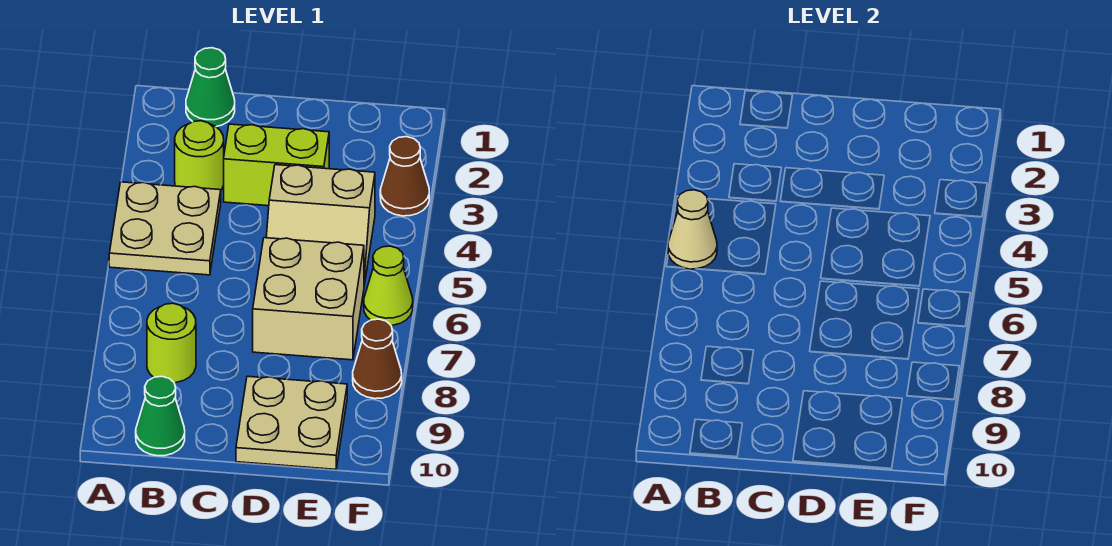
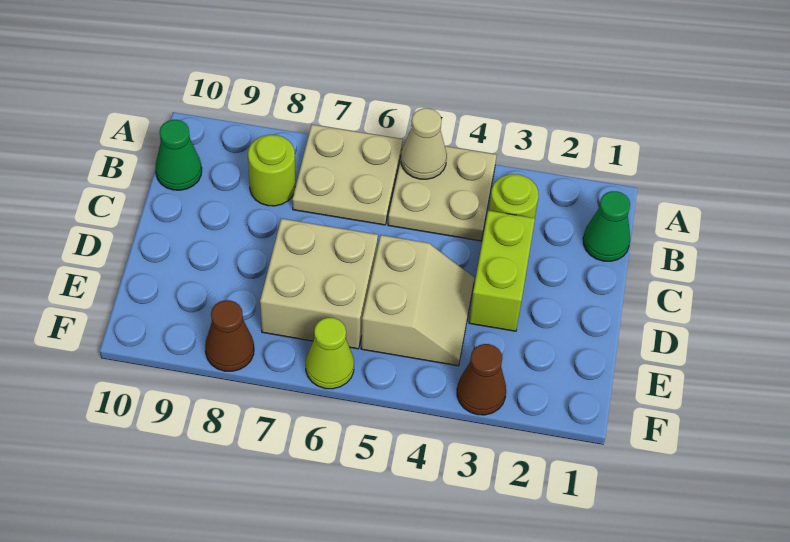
tan 2x2 slope [266,165,375,285] -> tan 2x2 slope turned to [361,235,474,366]
tan 2x2 plate [236,376,347,469] -> tan 2x2 plate moved to [292,125,403,225]

